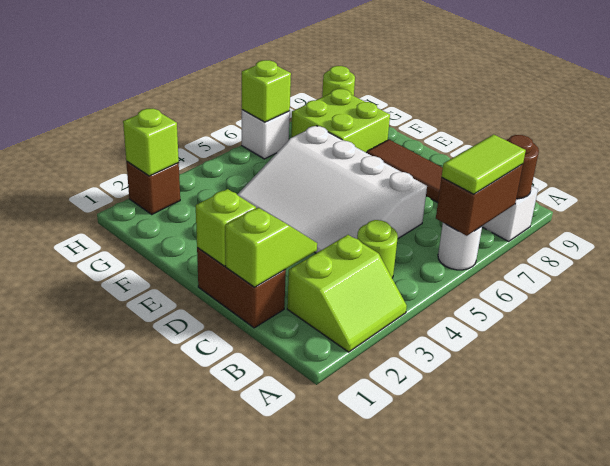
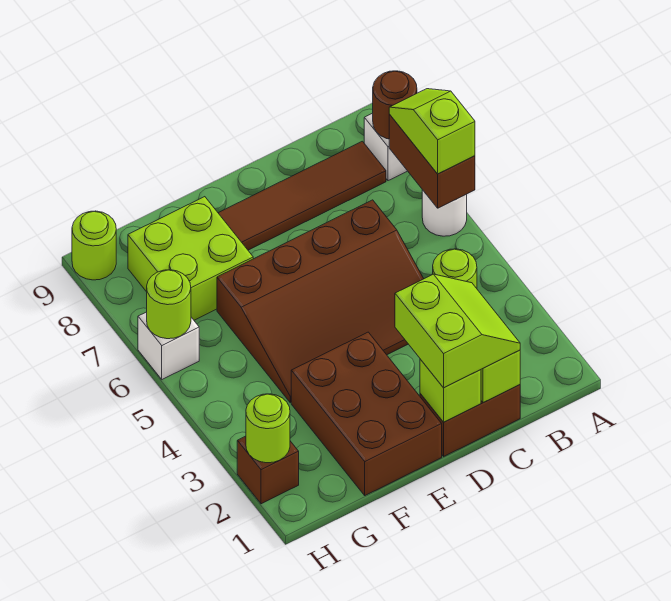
lime 2x2 slope [287,235,407,352] -> lime 2x2 slope moved to [395,274,520,388]
lime 1x2 tile [442,134,526,194] -> lime 1x2 slope [389,89,475,174]
white 3x4 slope [237,126,427,253] -> brown 3x4 slope [217,200,424,402]
none -> brown 2x3 brick [291,332,442,495]
lime 1x1 brick [123,109,179,176] -> lime 1x1 round brick [246,394,290,463]
lime 1x1 brick [242,60,291,122] -> lime 1x1 round brick [147,270,191,339]

